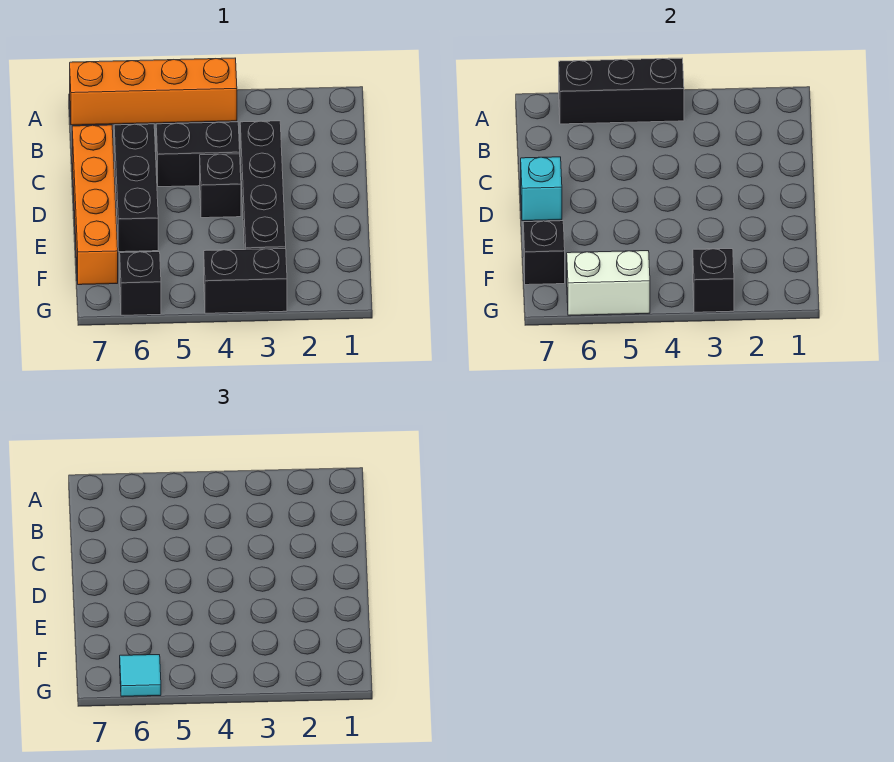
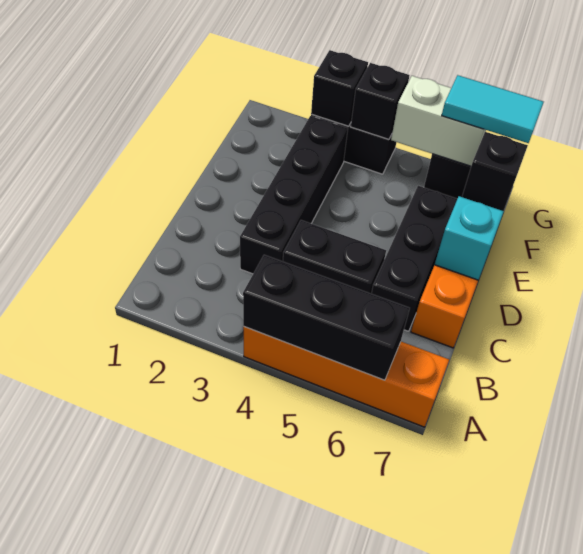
black 1x1 brick [200,154,241,218] -> black 1x1 brick moved to [351,63,409,140]
cyan 1x1 tile [120,655,161,696] -> cyan 1x2 tile [442,75,544,143]

